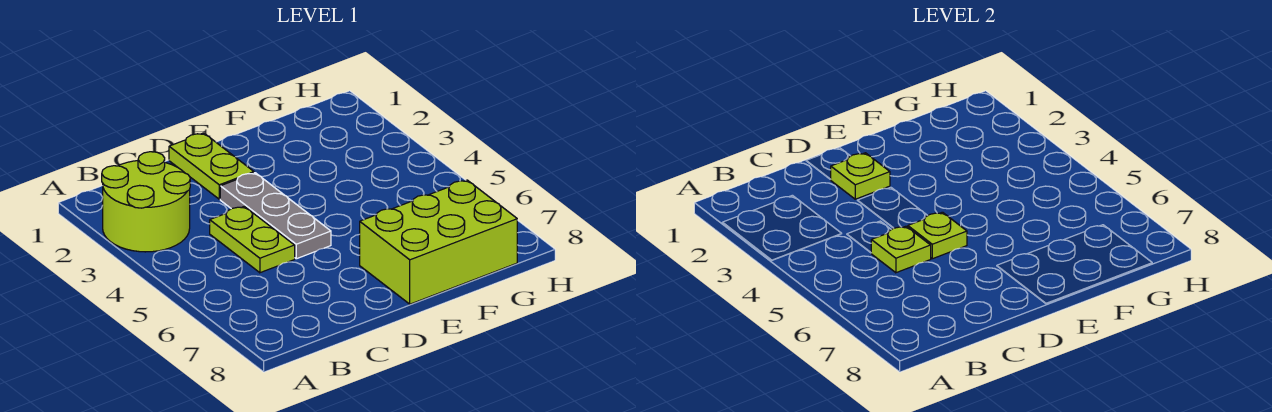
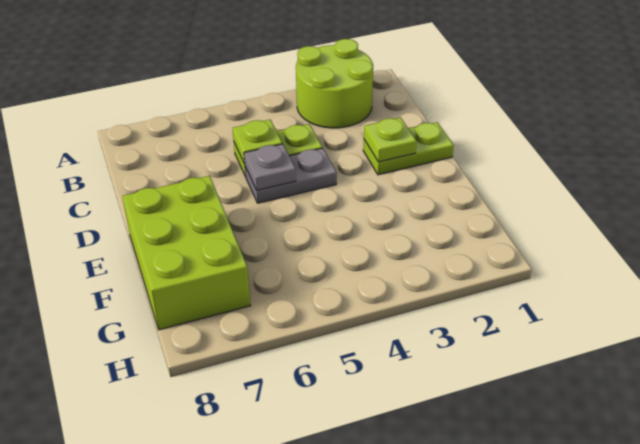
grey 1x3 plate [220,173,331,259] -> grey 1x2 plate [245,148,337,203]
lime 1x1 plate [908,212,967,259] -> grey 1x1 plate [244,144,296,190]

